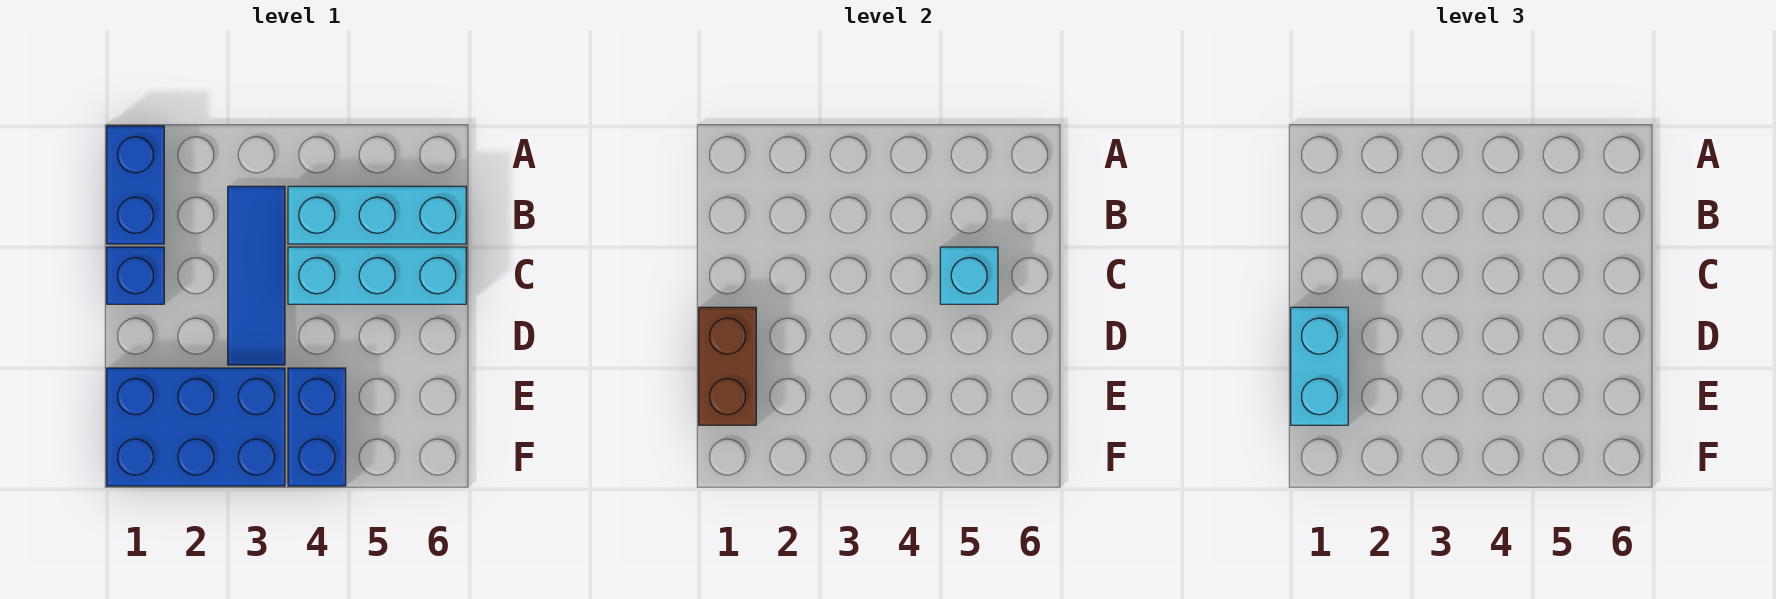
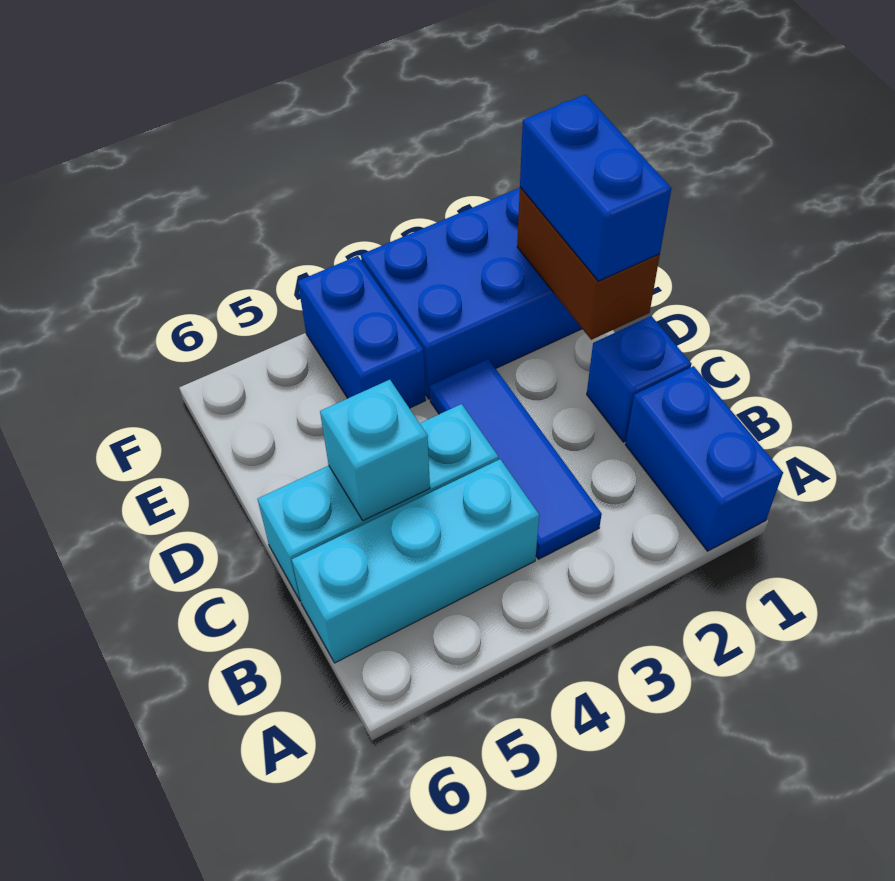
cyan 1x2 brick [1291,307,1348,425] -> blue 1x2 brick [520,95,672,281]

